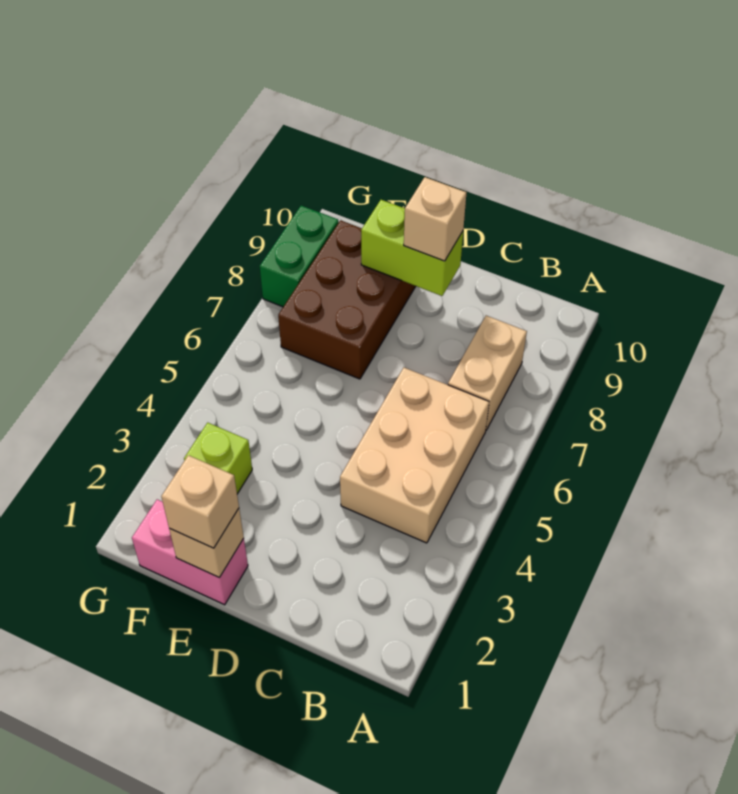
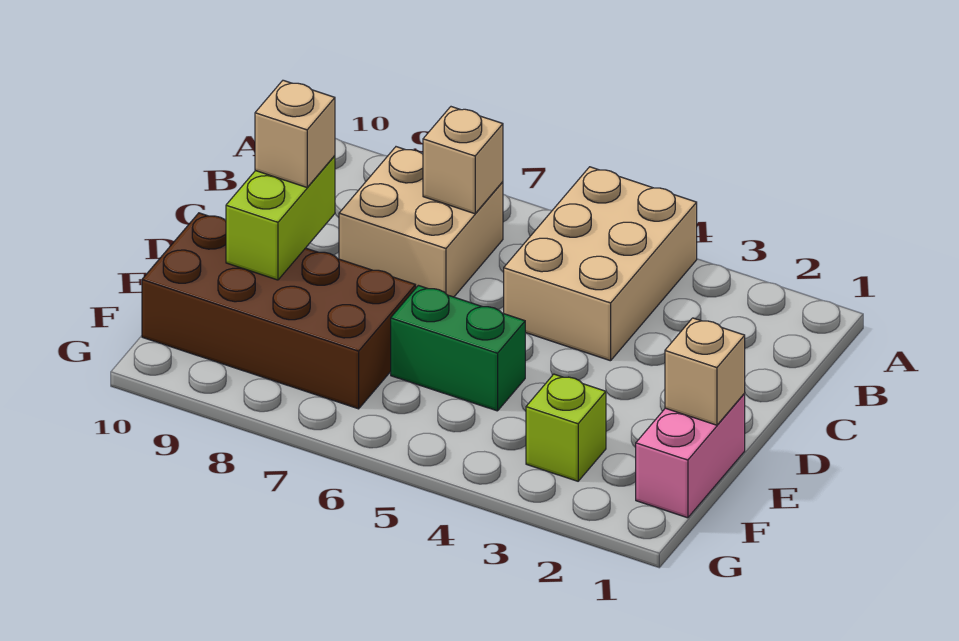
tan 2x3 brick [340,368,489,543] -> tan 2x3 brick turned to [504,167,697,361]
tan 1x2 brick [448,316,527,430] -> tan 2x2 brick [339,147,503,297]
tan 1x1 brick [161,455,239,548] -> tan 1x1 brick moved to [423,107,503,214]
brown 2x3 brick [278,220,416,379] -> brown 2x4 brick [142,213,416,409]
green 1x2 brick [260,206,339,307] -> green 1x2 brick moved to [391,285,525,411]

